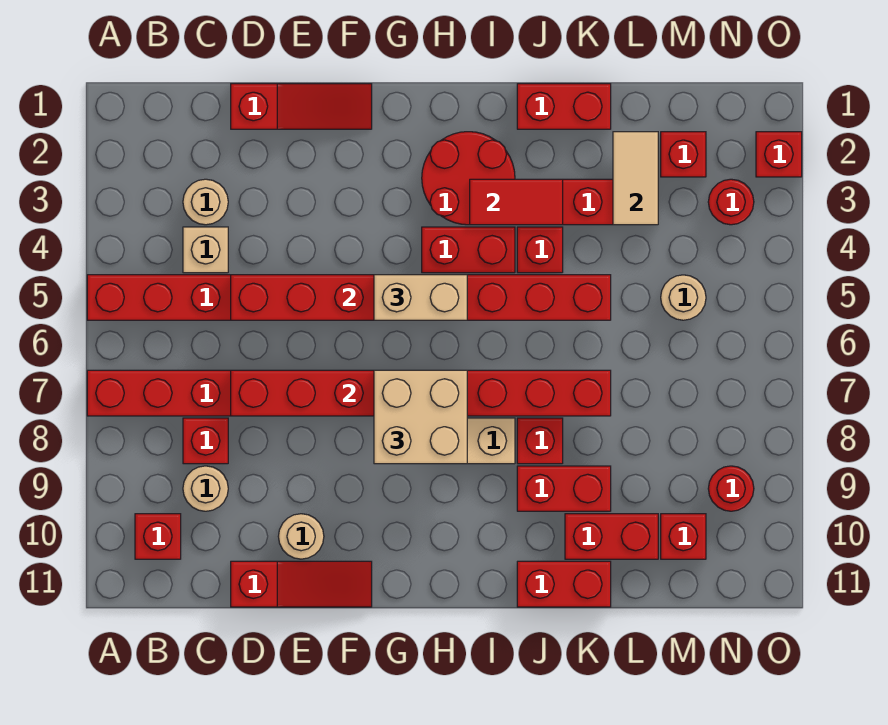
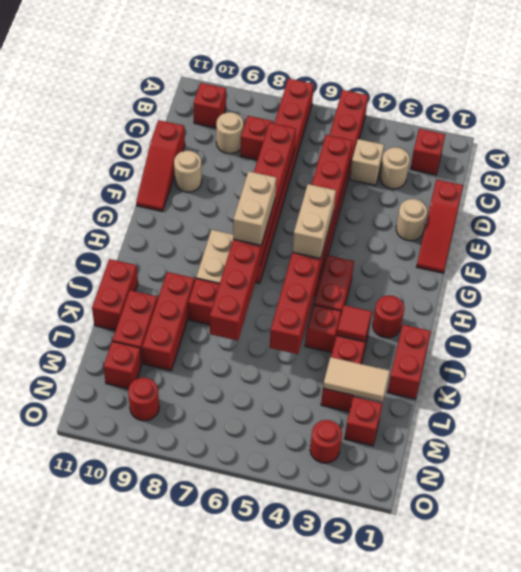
tan 2x2 brick [374,370,467,464] -> tan 1x2 brick [233,171,276,245]
red 2x2 round brick [422,132,515,225] -> red 1x1 round brick [373,295,404,338]
red 1x2 tile [470,179,563,225] -> red 1x1 tile [337,305,372,342]
red 1x2 brick [517,466,611,511] -> red 1x3 brick [142,272,195,371]
tan 1x1 round brick [661,275,706,320] -> tan 1x1 round brick moved to [396,199,427,241]
red 1x1 brick [756,132,802,177] -> red 1x1 brick moved to [410,129,445,175]

